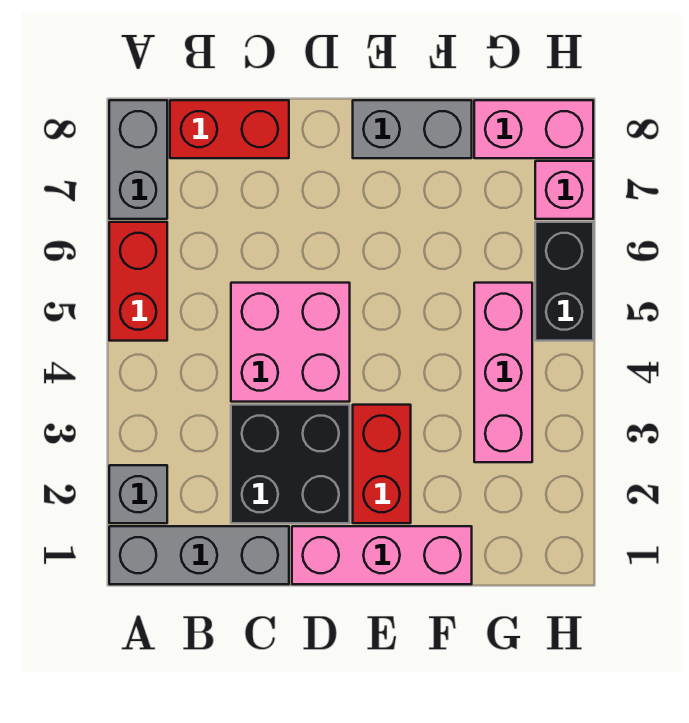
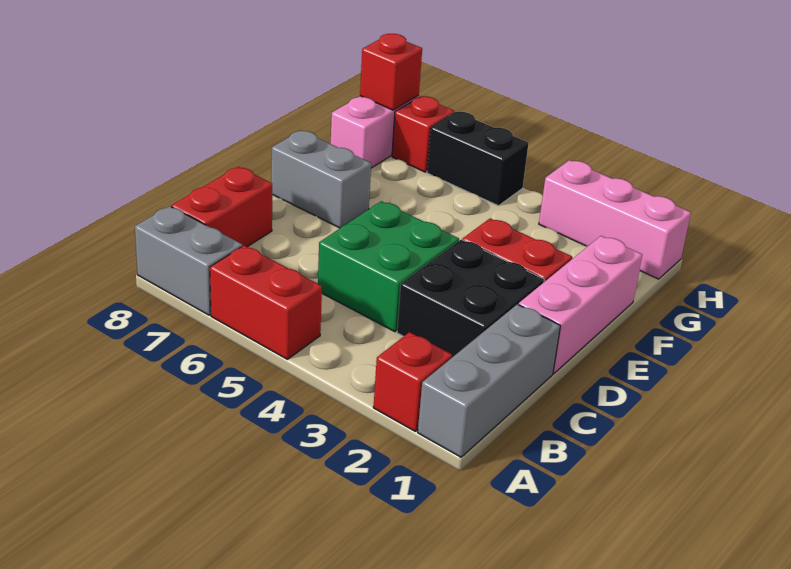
grey 1x1 brick [109,465,167,523] -> red 1x1 brick [373,332,452,432]
pink 2x2 brick [231,283,350,402] -> green 2x2 brick [318,201,459,332]
grey 1x2 brick [353,100,472,158] -> grey 1x2 brick turned to [271,131,371,228]
pink 1x3 brick [474,283,532,462] -> pink 1x3 brick moved to [539,160,691,279]
pink 1x1 brick [535,161,593,219] -> red 1x1 brick [392,96,454,172]
none -> red 1x1 brick [360,34,422,110]

